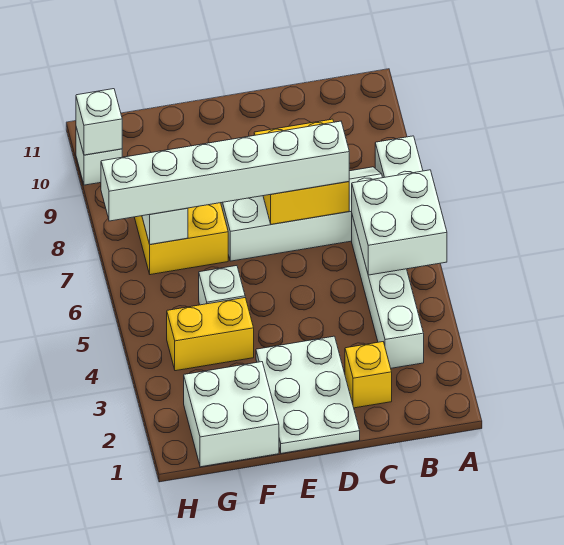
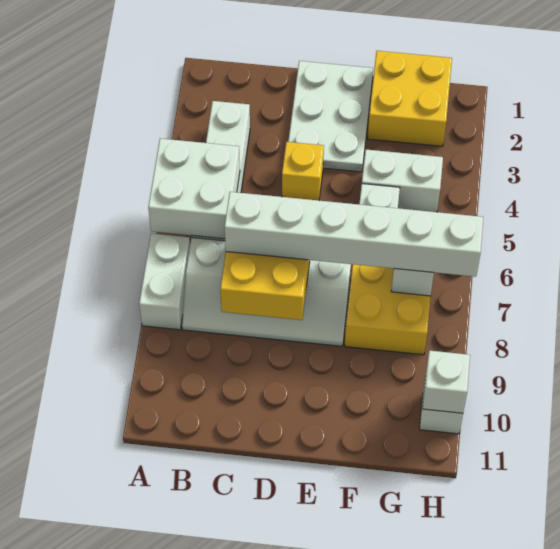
yellow 1x1 brick [345,342,392,408] -> yellow 1x1 brick moved to [282,142,324,200]
white 2x2 brick [184,362,279,467] -> yellow 2x2 brick [368,51,452,146]
yellow 1x2 brick [167,298,254,371] -> white 1x2 brick [362,150,443,212]

